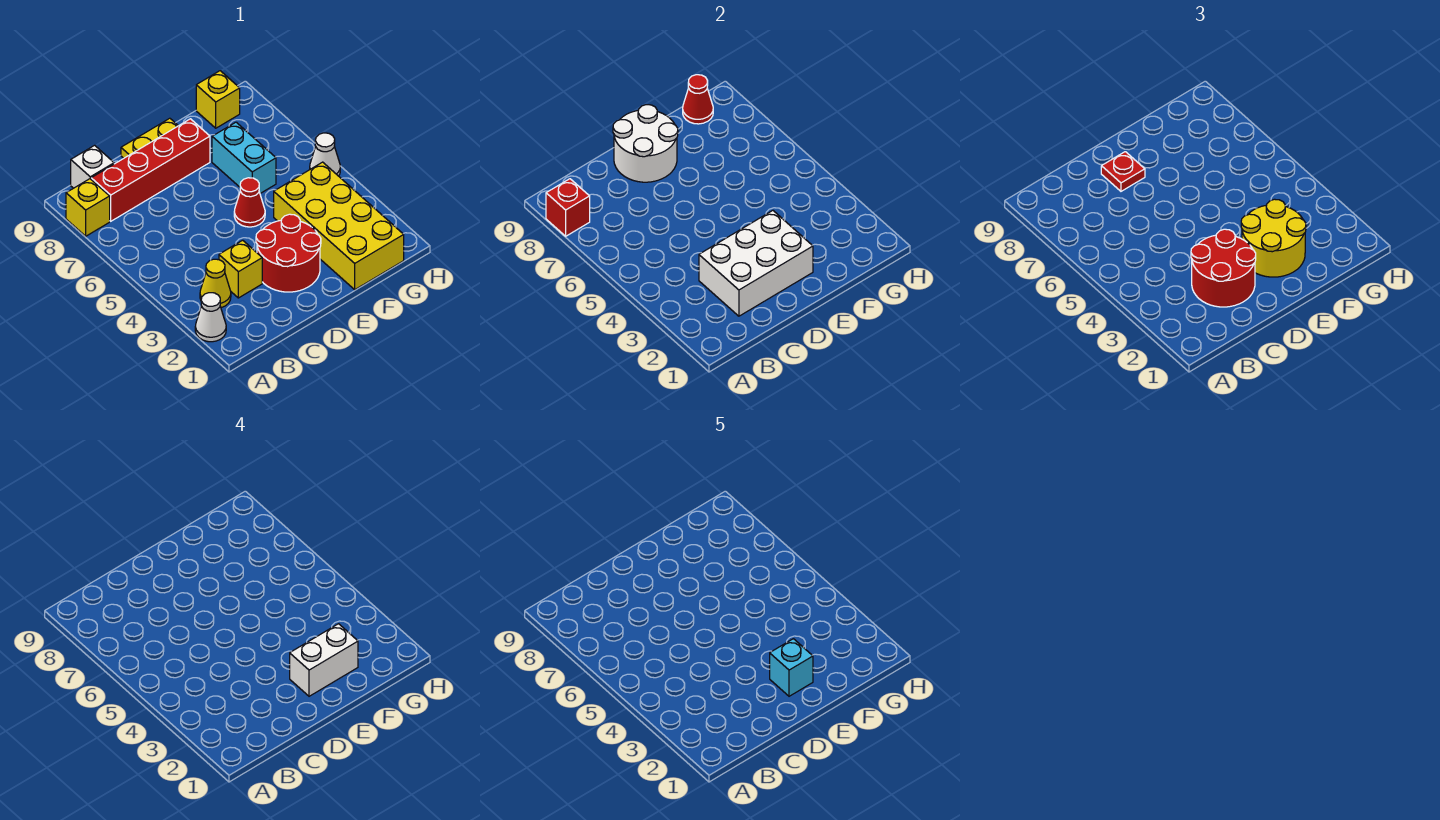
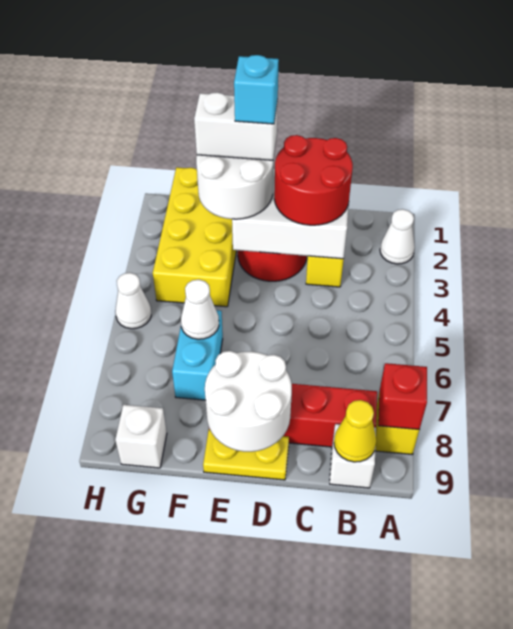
yellow 1x1 cone [200,259,231,308] -> yellow 1x1 cone moved to [334,400,376,462]
red 1x1 plate [1101,152,1145,191] -> none
yellow 2x2 round brick [1241,199,1306,277] -> white 2x2 round brick [196,155,273,219]
red 1x1 cone [234,178,265,227] -> none
none -> white 1x1 cone [181,280,219,339]
yellow 1x1 brick [196,71,240,128] -> white 1x1 brick [115,405,167,468]
red 1x1 cone [683,75,713,124] -> none

